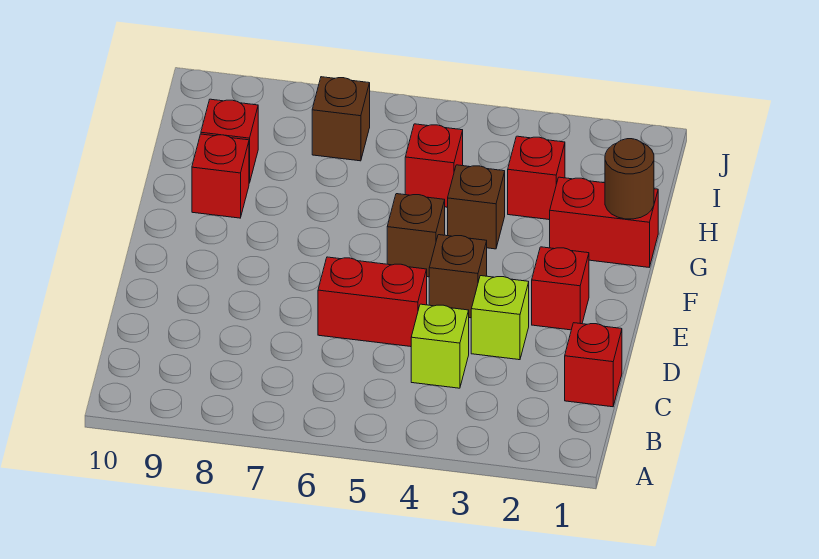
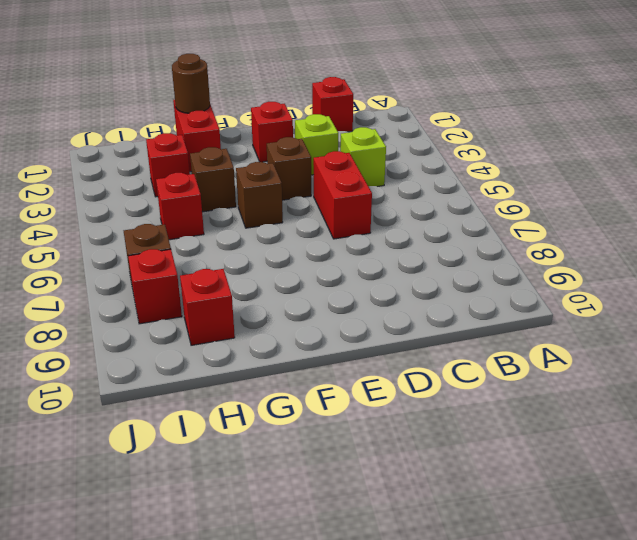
red 1x1 brick [192,134,249,218] -> red 1x1 brick moved to [128,249,182,324]

